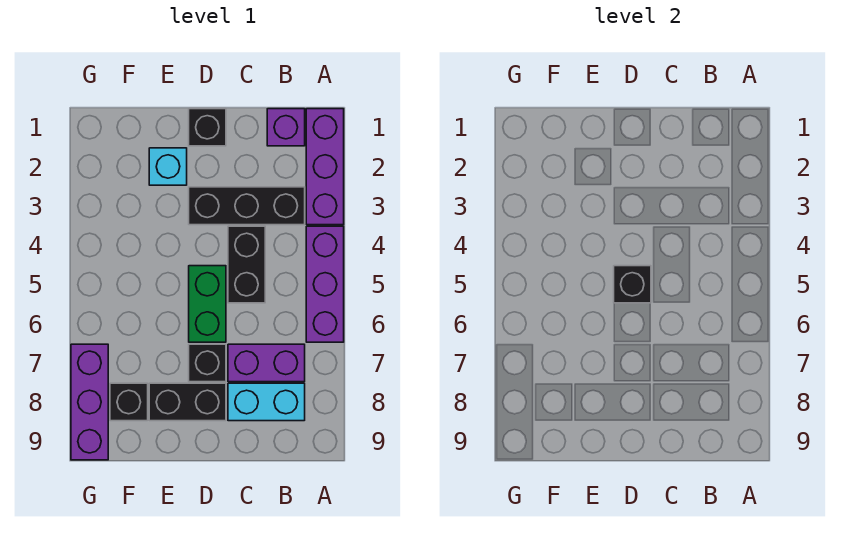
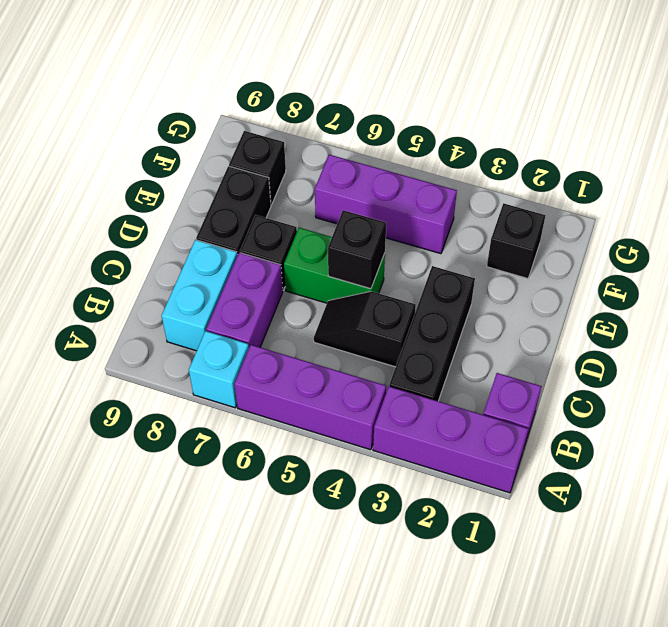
black 1x2 brick [228,226,265,303] -> black 1x2 slope [314,291,416,367]
black 1x1 brick [189,109,226,146] -> black 1x1 brick moved to [487,203,546,279]
cyan 1x1 brick [149,148,187,185] -> cyan 1x1 brick moved to [189,331,249,408]
purple 1x3 brick [71,344,108,460] -> purple 1x3 brick moved to [315,155,457,254]

